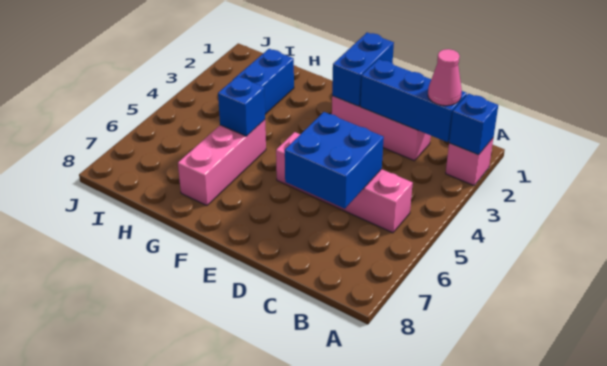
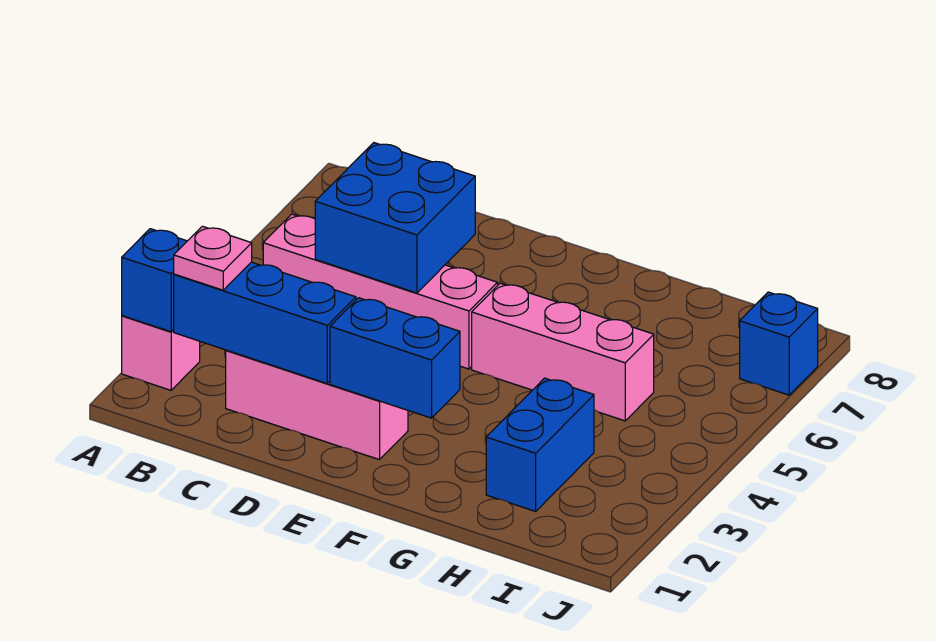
pink 1x1 cone [428,49,462,106] -> pink 1x1 plate [174,226,252,290]
blue 1x2 brick [332,32,394,106] -> blue 1x2 brick turned to [330,298,460,418]
pink 1x3 brick [178,120,266,206] -> pink 1x3 brick turned to [472,283,654,421]
blue 1x1 brick [218,76,265,136] -> blue 1x1 brick moved to [740,292,818,395]

